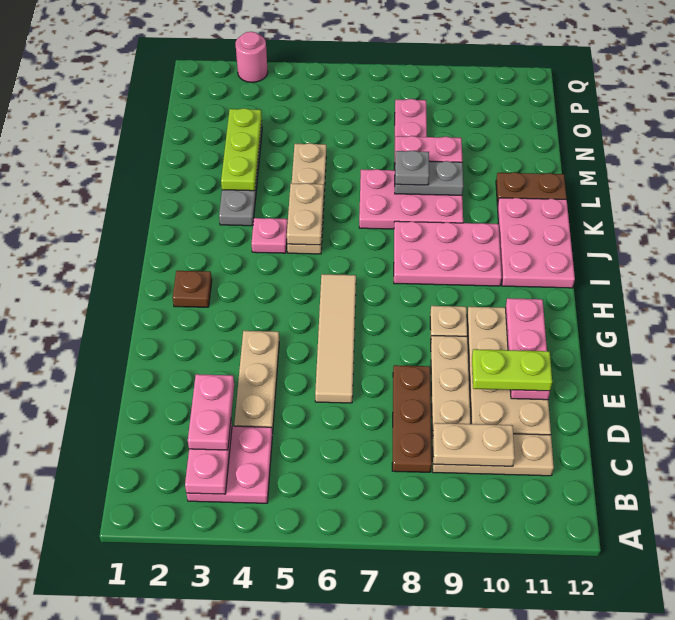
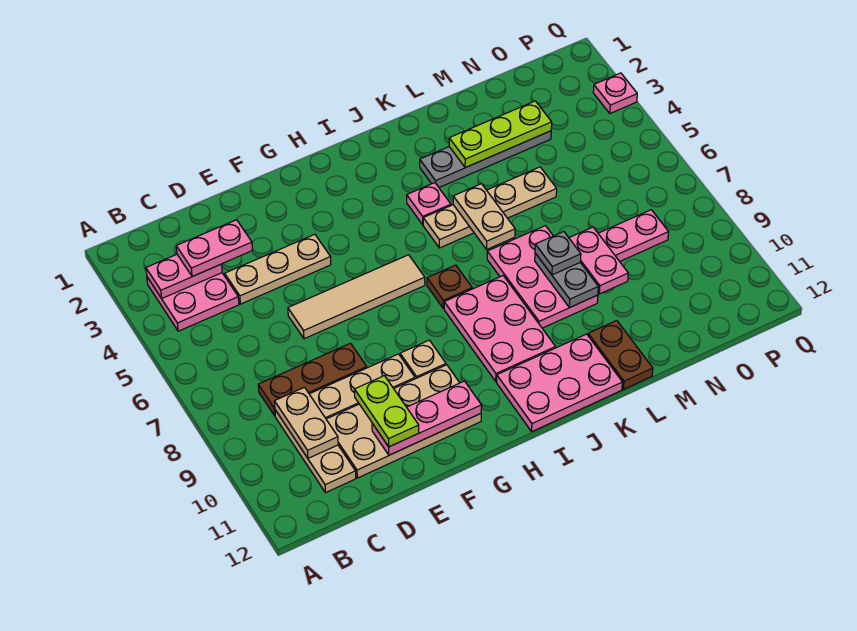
brown 1x1 plate [173,271,212,307] -> brown 1x1 plate moved to [427,265,472,309]
tan 1x2 plate [287,183,324,245] -> tan 1x2 plate turned to [453,184,515,249]
pink 1x1 round brick [235,32,268,82] -> pink 1x1 plate [593,73,637,113]

